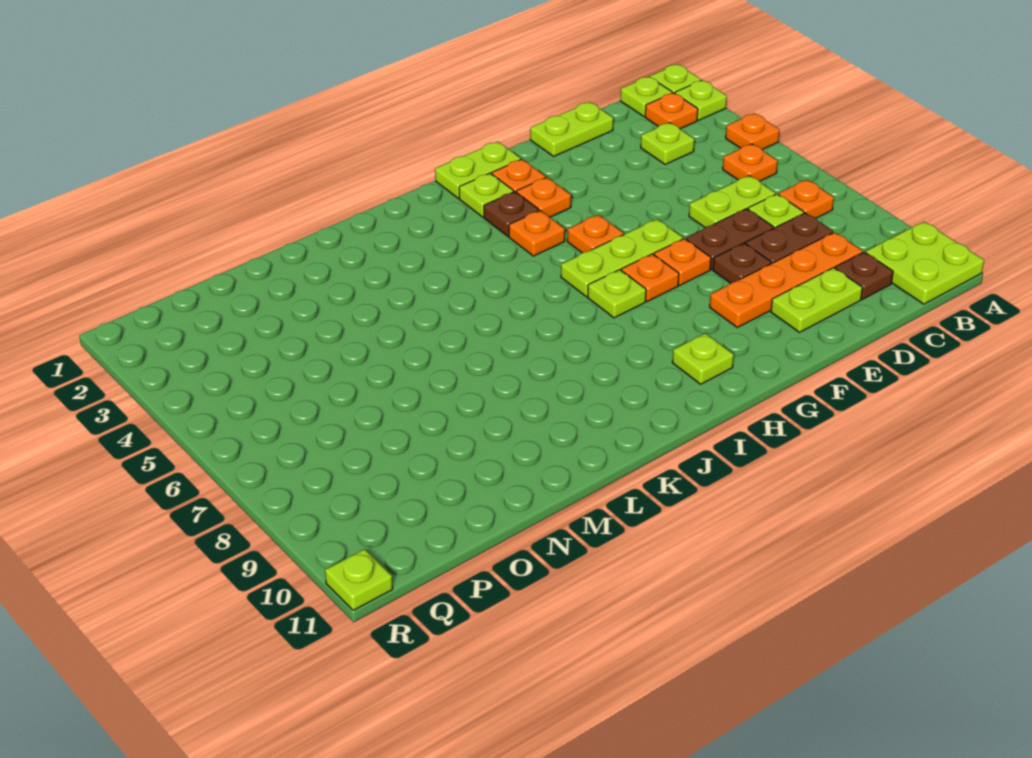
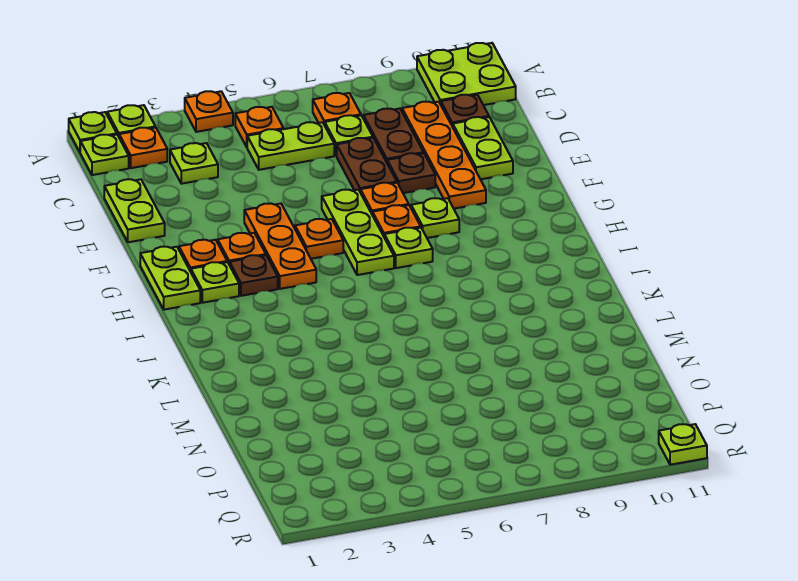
lime 1x2 plate [689,176,776,227] -> lime 1x2 plate turned to [247,122,334,170]
orange 1x1 plate [509,210,565,256] -> orange 1x3 plate [244,204,316,289]
lime 1x1 plate [672,333,734,384] -> lime 1x1 plate moved to [411,198,459,238]

